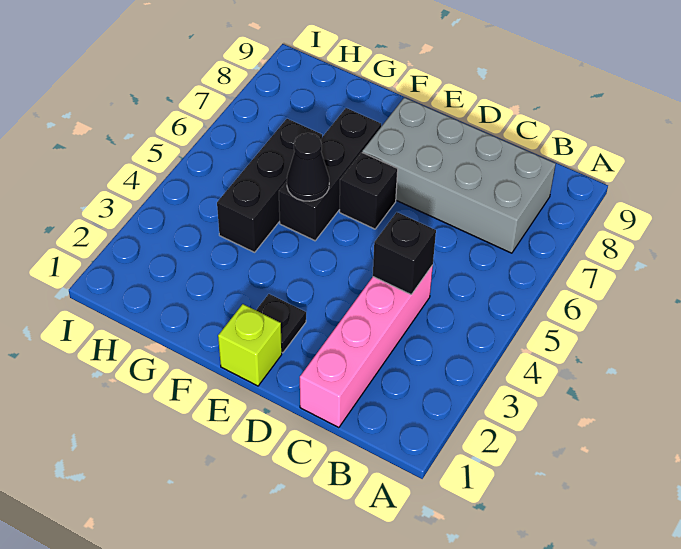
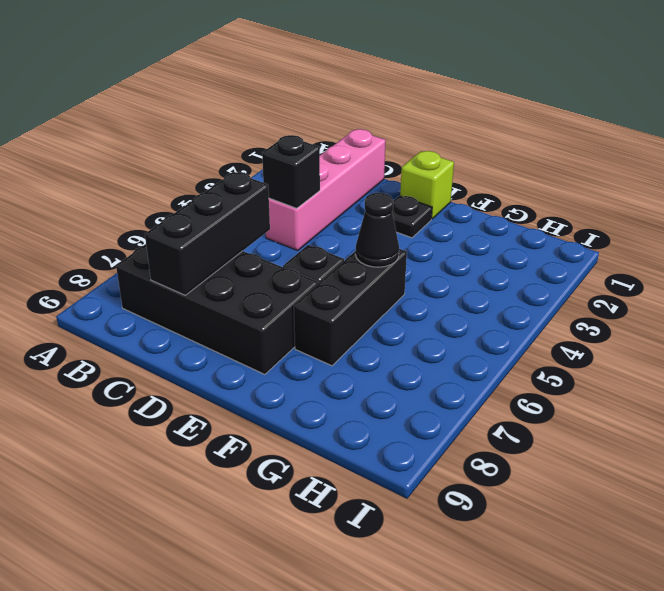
grey 2x4 brick [362,97,556,253] -> black 2x4 brick [116,244,318,374]
black 1x3 brick [217,119,322,252] -> black 1x3 brick moved to [145,172,270,295]

